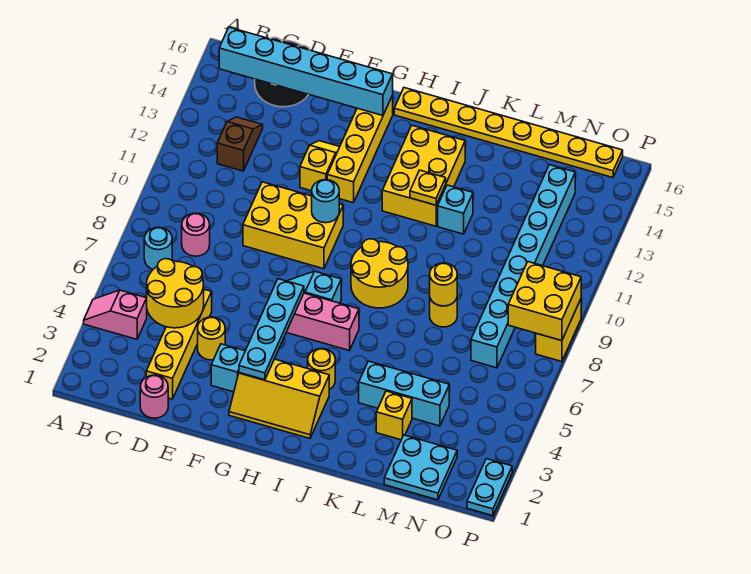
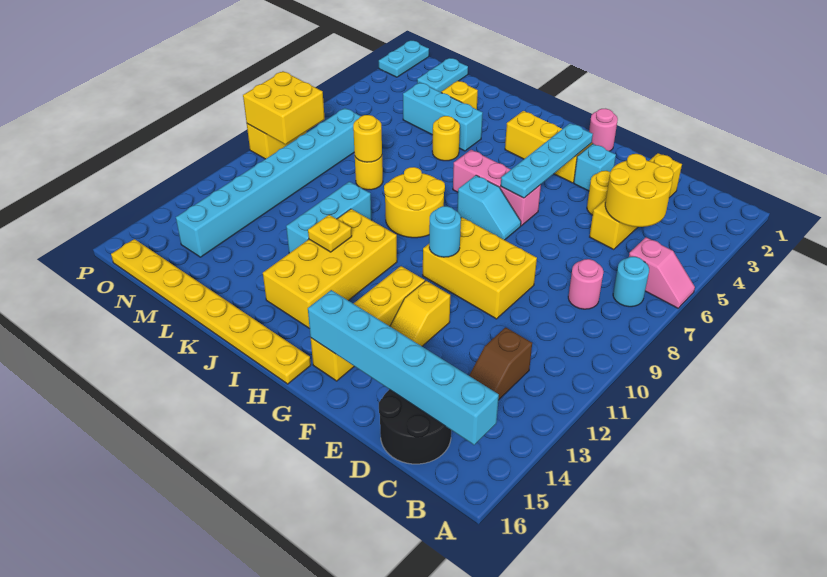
pink 1x2 slope [84,290,147,339] -> pink 1x2 slope moved to [629,237,695,308]
pink 1x1 round brick [140,375,168,418] -> pink 1x1 round brick moved to [589,109,618,151]
yellow 1x1 round brick [308,349,335,390] -> yellow 1x1 round brick moved to [432,116,460,161]
yellow 2x3 brick [382,126,465,226] -> yellow 2x4 brick [263,209,397,329]
cyan 1x1 brick [438,185,473,234] -> cyan 1x3 brick [286,182,372,253]
cyan 2x2 plate [384,435,457,500] -> cyan 1x2 plate [417,58,468,92]

